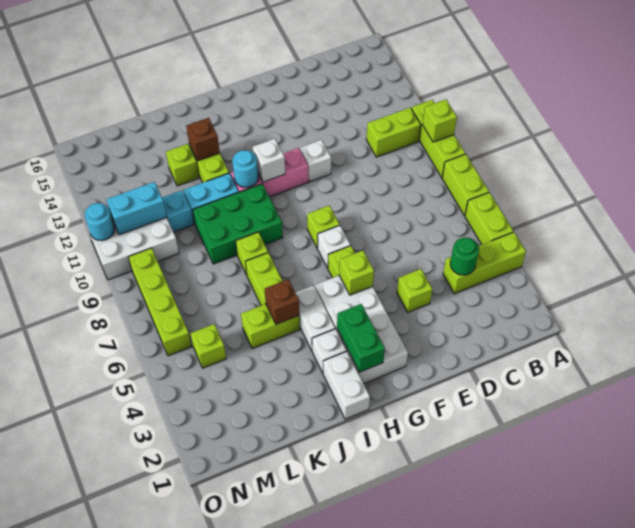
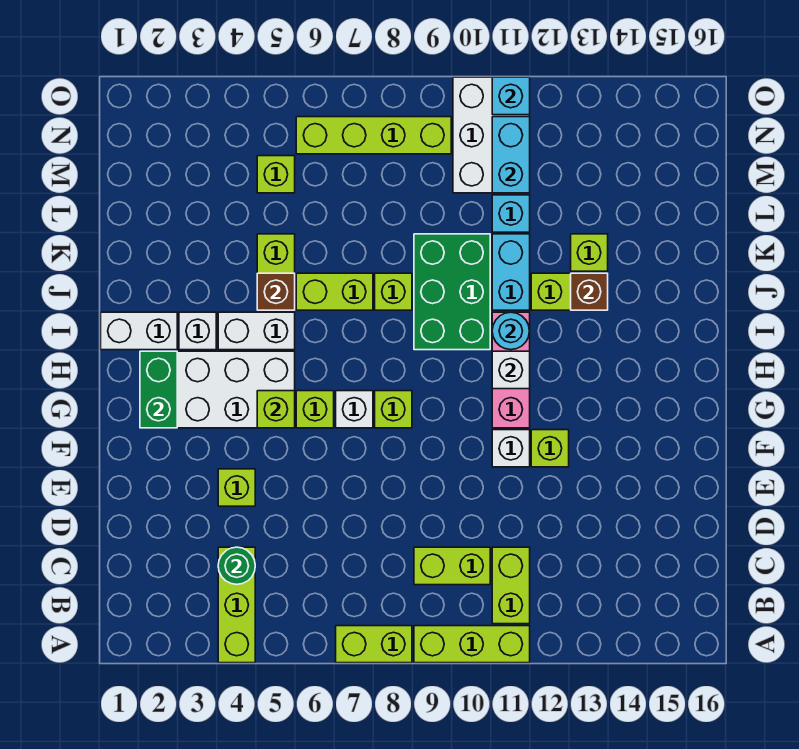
lime 1x2 brick [465,192,513,245] -> lime 1x2 brick moved to [414,547,490,585]
lime 1x1 brick [423,99,457,142] -> lime 1x1 brick moved to [531,430,569,467]
green 1x2 brick [337,304,385,372] -> green 1x2 brick turned to [140,351,177,428]
cyan 1x1 round brick [84,203,114,241] -> cyan 1x1 brick [492,77,530,115]

